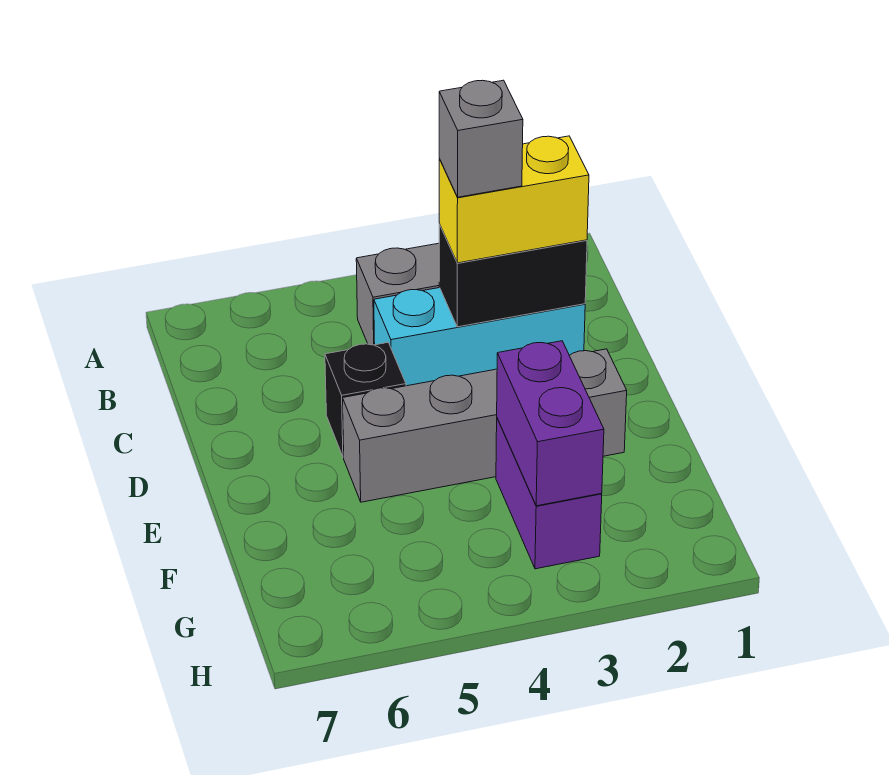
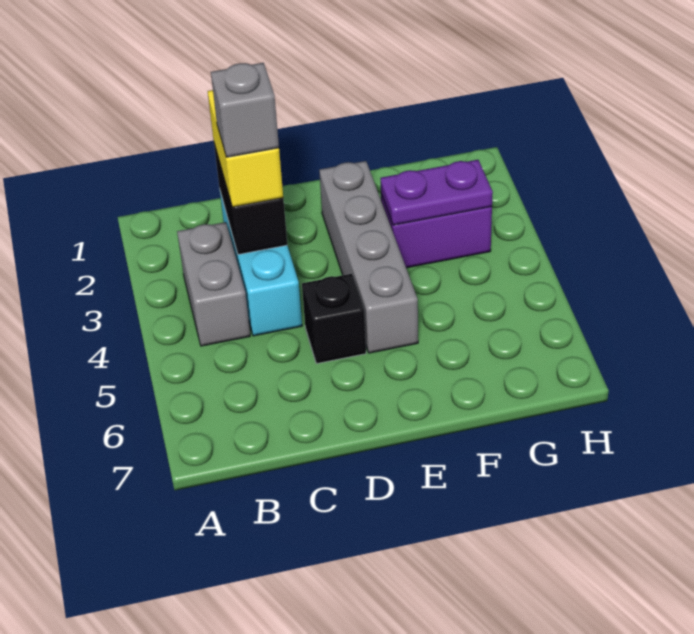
purple 1x2 brick [497,341,604,506] -> purple 1x2 plate [380,160,493,225]

